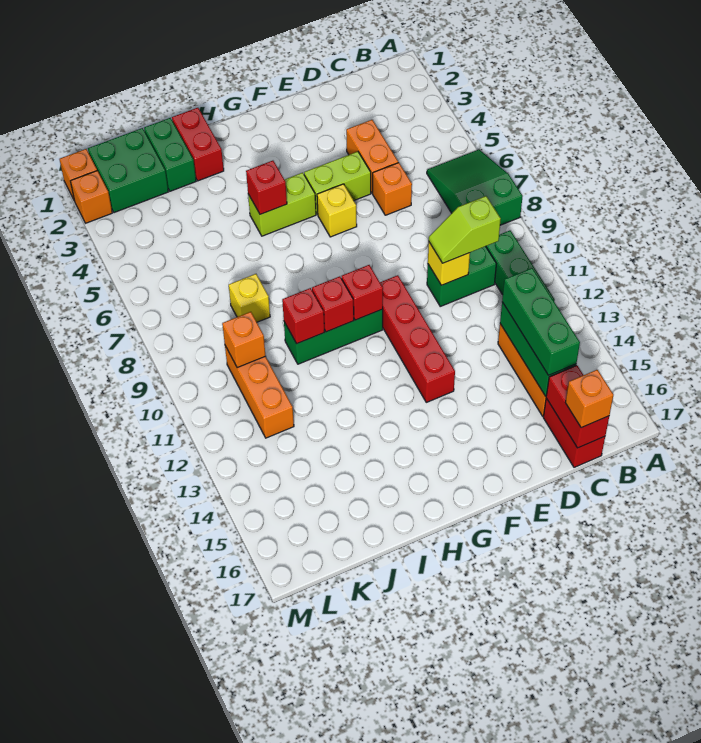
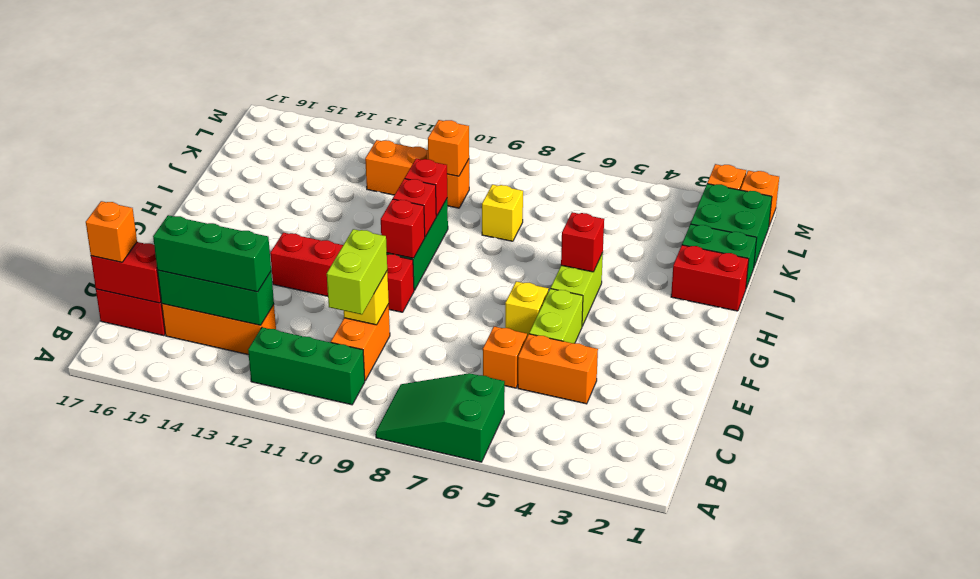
green 2x3 slope [427,150,523,225] -> green 2x3 slope turned to [376,373,505,462]
green 1x2 brick [427,246,496,306] -> orange 1x2 brick [331,304,390,381]
lime 1x2 slope [429,196,501,263] -> lime 1x2 brick [327,229,387,314]

